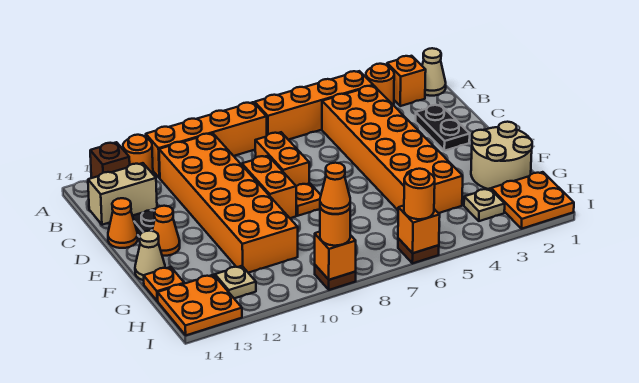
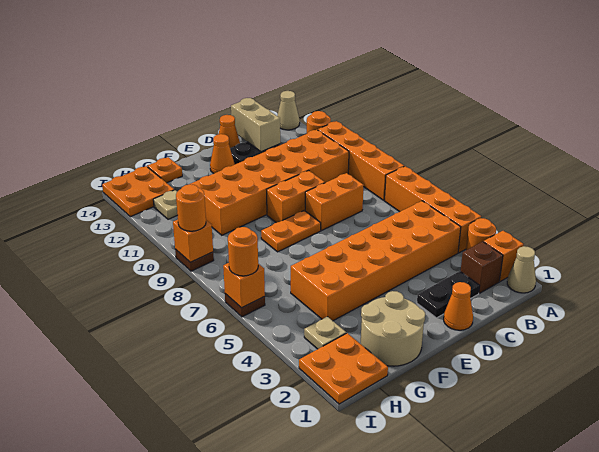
brown 1x1 brick [90,142,130,178] -> brown 1x1 brick moved to [460,242,503,293]
orange 1x1 plate [296,183,321,216] -> orange 1x2 plate [261,211,321,252]
tan 1x1 cone [135,231,165,280] -> tan 1x1 cone moved to [277,91,300,130]
orange 1x1 cone [320,163,350,214] -> orange 1x1 cone moved to [444,282,473,330]

